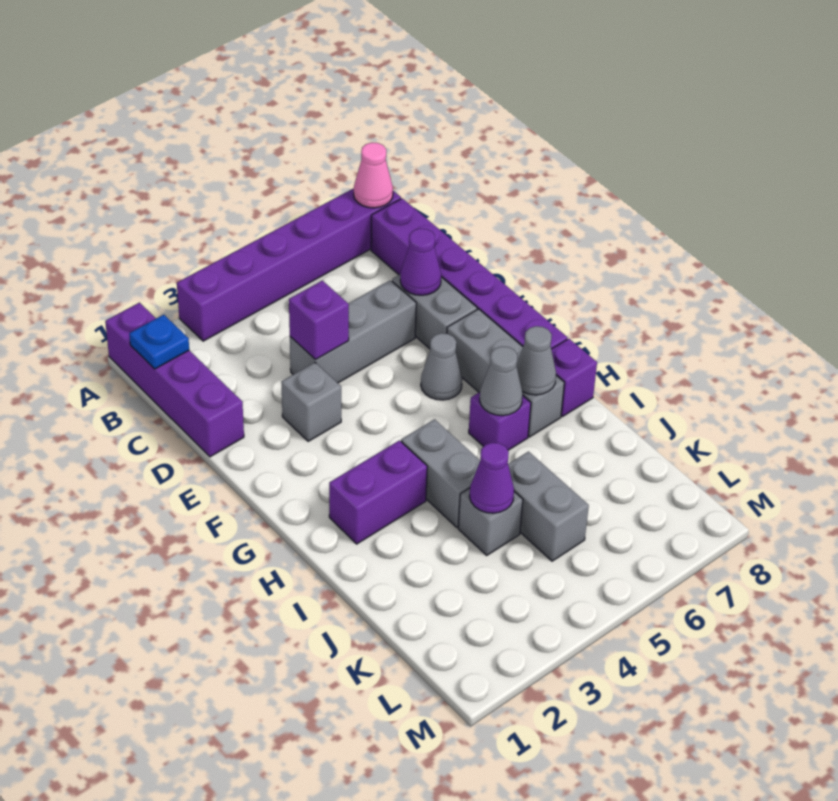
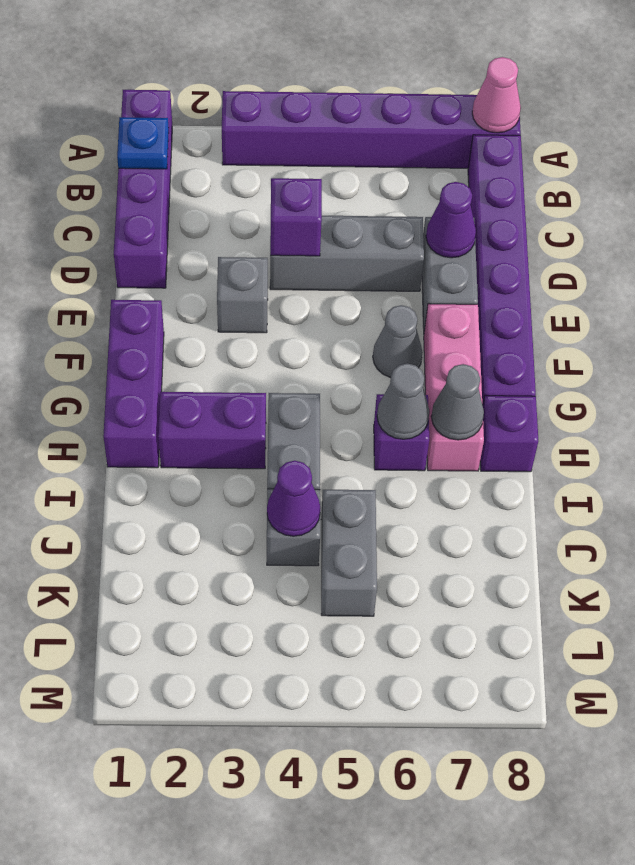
none -> purple 1x3 brick [103,300,164,468]
grey 1x3 brick [447,309,564,437] -> pink 1x3 brick [424,304,484,471]

